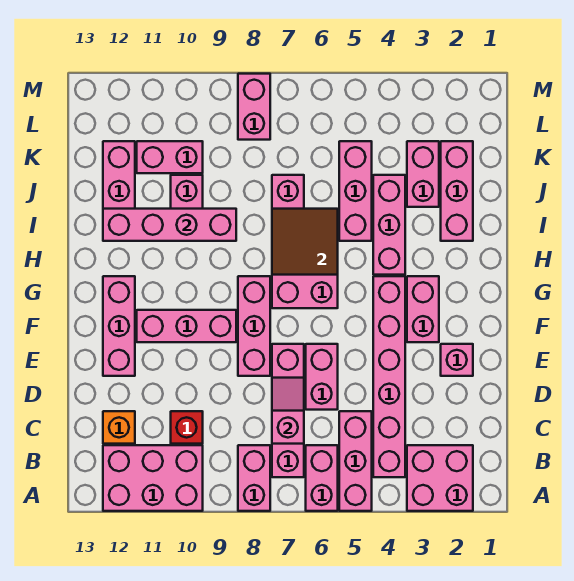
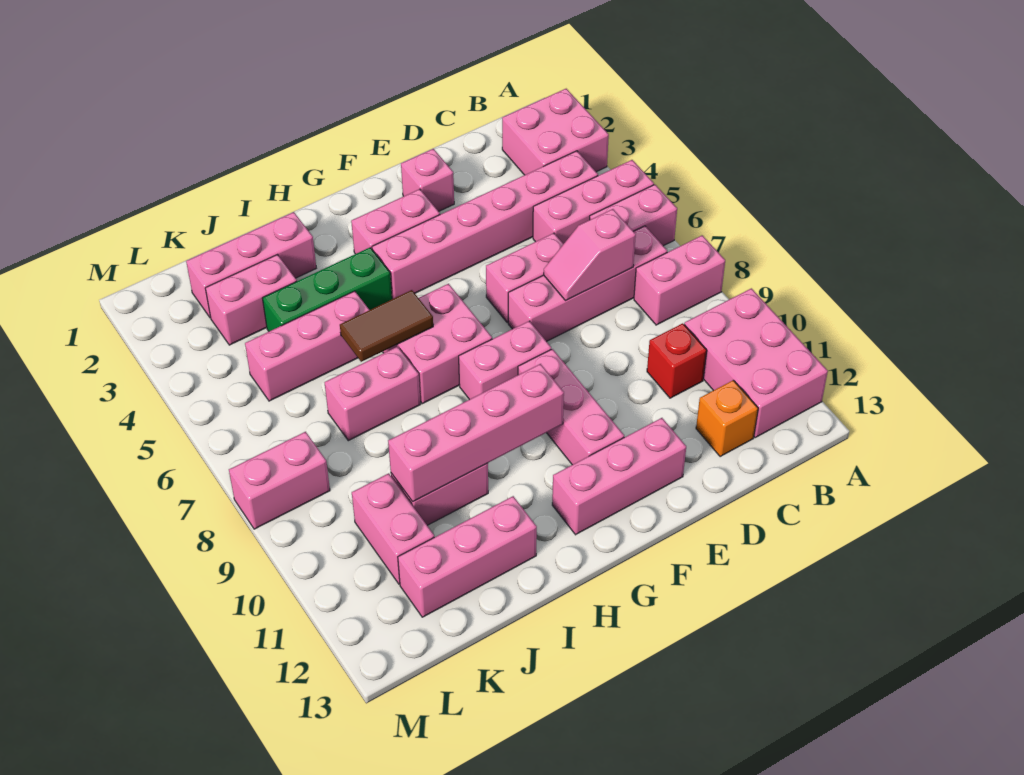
pink 1x3 brick [238,276,270,376] -> pink 1x2 brick [459,321,551,400]
pink 1x3 brick [373,175,405,275] -> green 1x3 brick [262,248,392,331]
brown 2x2 tile [272,209,338,275] -> brown 1x2 tile [340,290,433,362]
pink 1x4 brick [103,209,236,241] -> pink 1x4 brick turned to [388,364,564,502]

